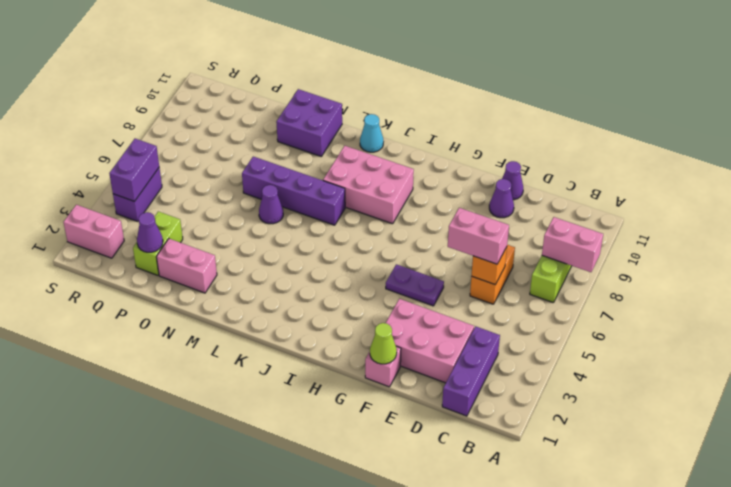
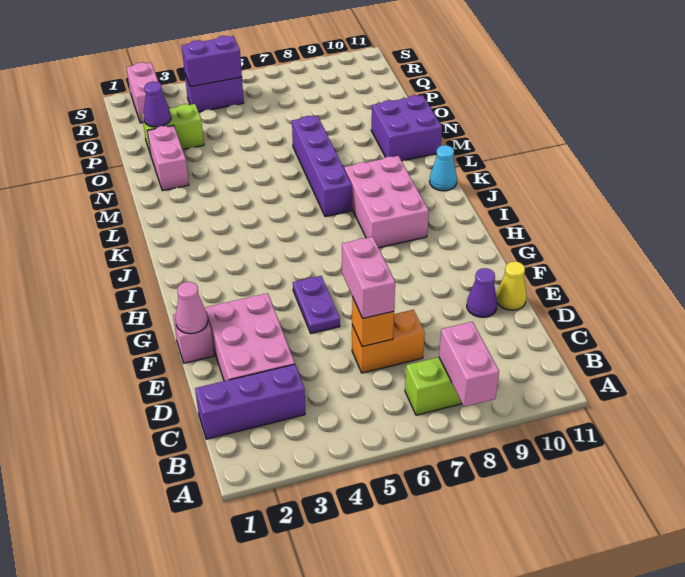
purple 1x1 cone [502,161,523,200] -> yellow 1x1 cone [496,261,527,310]
lime 1x1 cone [370,323,397,364] -> pink 1x1 cone [175,282,208,334]
purple 1x1 cone [259,185,283,224] -> none

